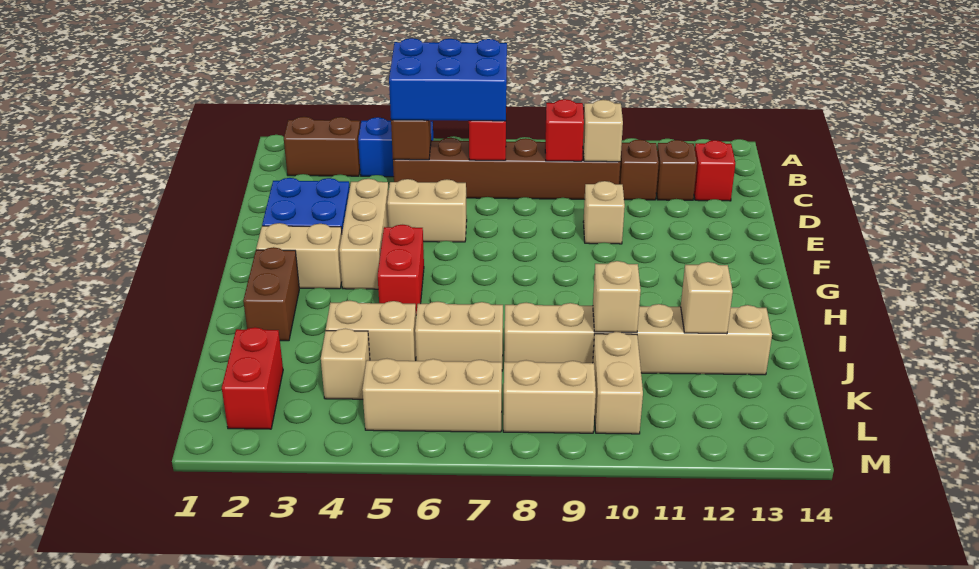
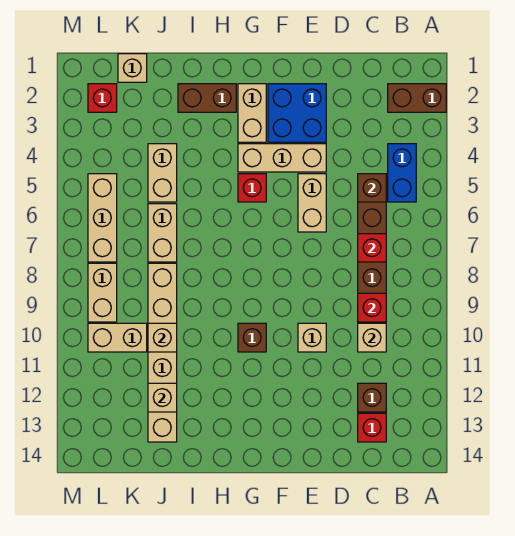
brown 1x2 brick [284,117,360,176] -> brown 1x2 brick turned to [388,84,446,112]
blue 2x3 brick [389,38,507,121] -> none
brown 1x1 brick [619,140,659,200] -> brown 1x1 brick moved to [238,323,266,352]
red 1x2 brick [378,225,424,315] -> red 1x1 brick [238,174,266,202]
red 1x2 brick [222,327,283,429] -> red 1x1 brick [88,84,117,112]
tan 1x1 brick [321,328,370,399] -> tan 1x1 brick moved to [118,54,147,82]

